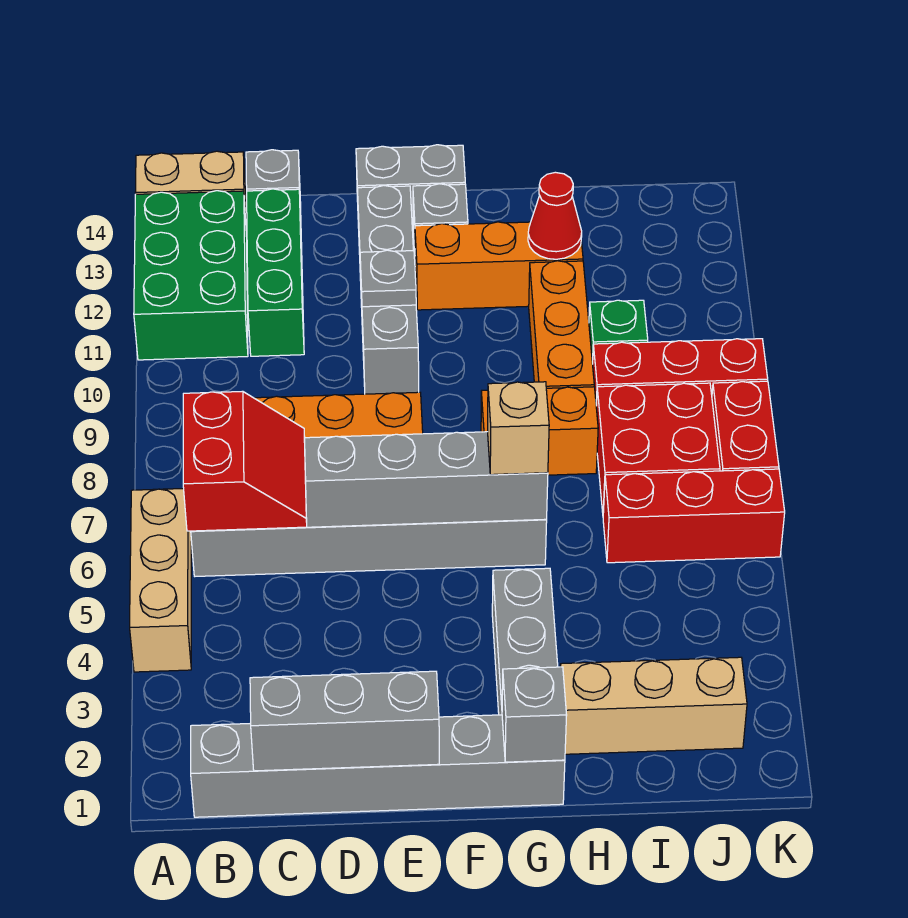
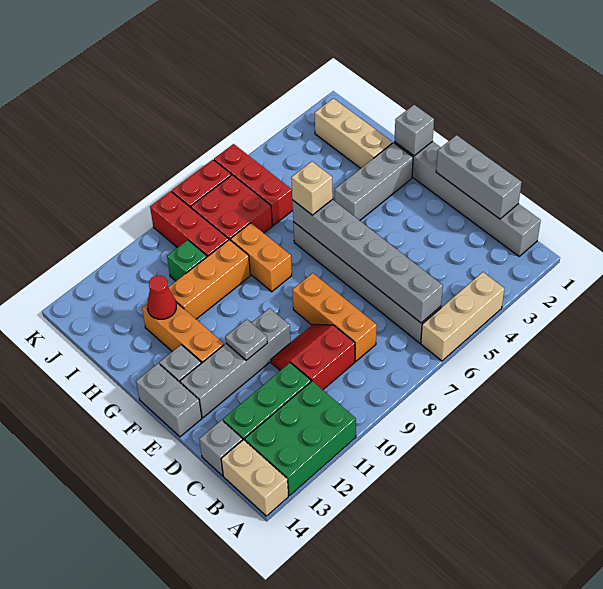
red 2x2 slope [183,391,307,531] -> red 2x2 slope moved to [271,324,355,390]

